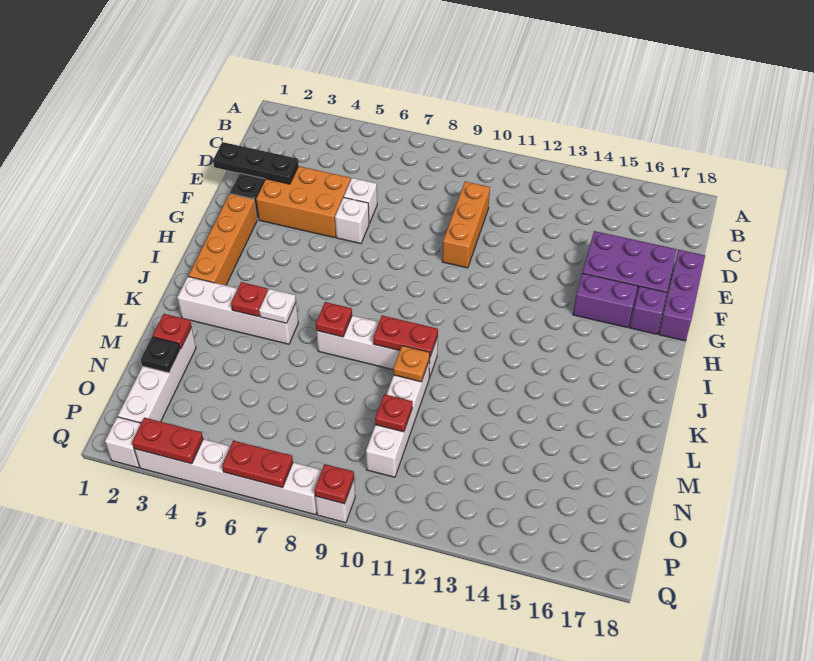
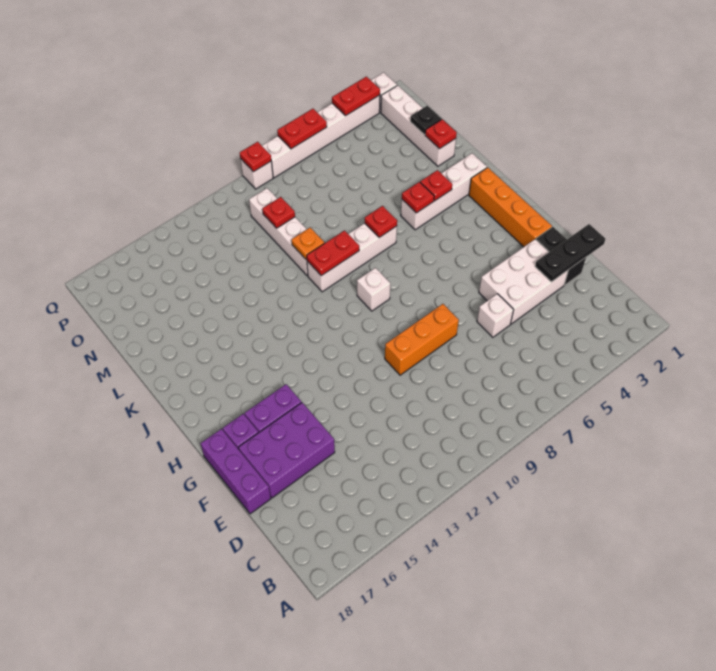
orange 1x3 brick [442,182,490,268] -> orange 1x3 brick turned to [385,304,459,375]
orange 2x3 brick [256,166,351,238] -> white 2x3 brick [479,239,568,324]
white 1x1 brick [335,197,369,244] -> white 1x1 brick moved to [357,268,390,311]
white 1x1 plate [259,289,296,323] -> red 1x1 plate [402,182,434,213]

